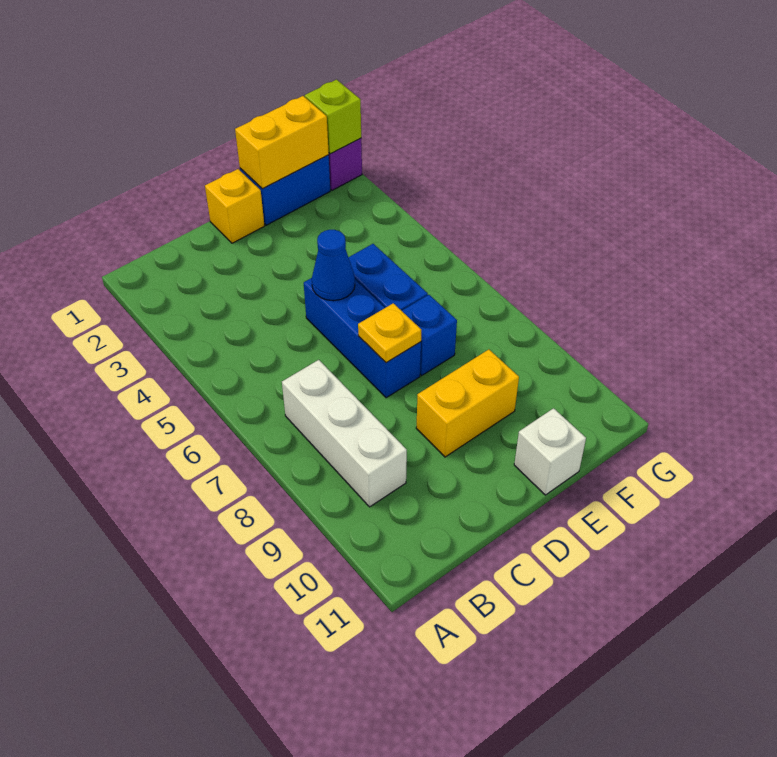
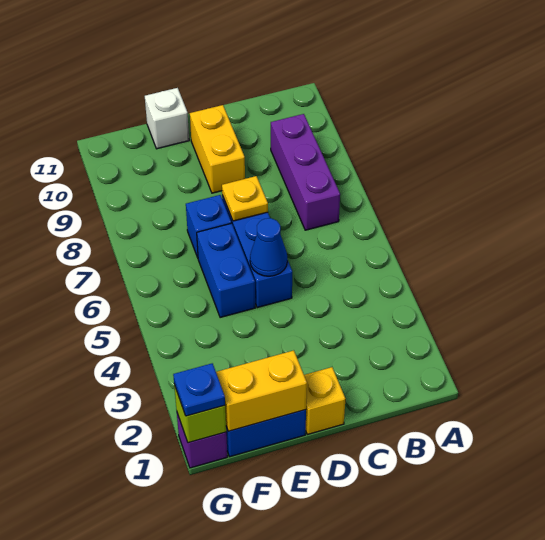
white 1x3 brick [282,360,407,507] -> purple 1x3 brick [271,114,340,230]
yellow 1x2 brick [416,349,519,457] -> yellow 1x2 brick turned to [190,105,245,193]
none -> blue 1x1 plate [173,363,225,416]

